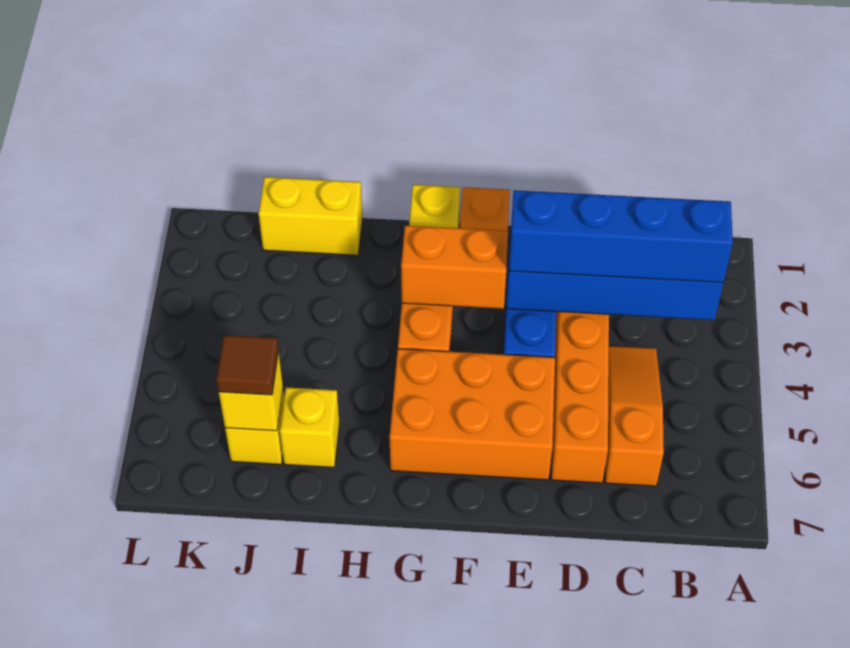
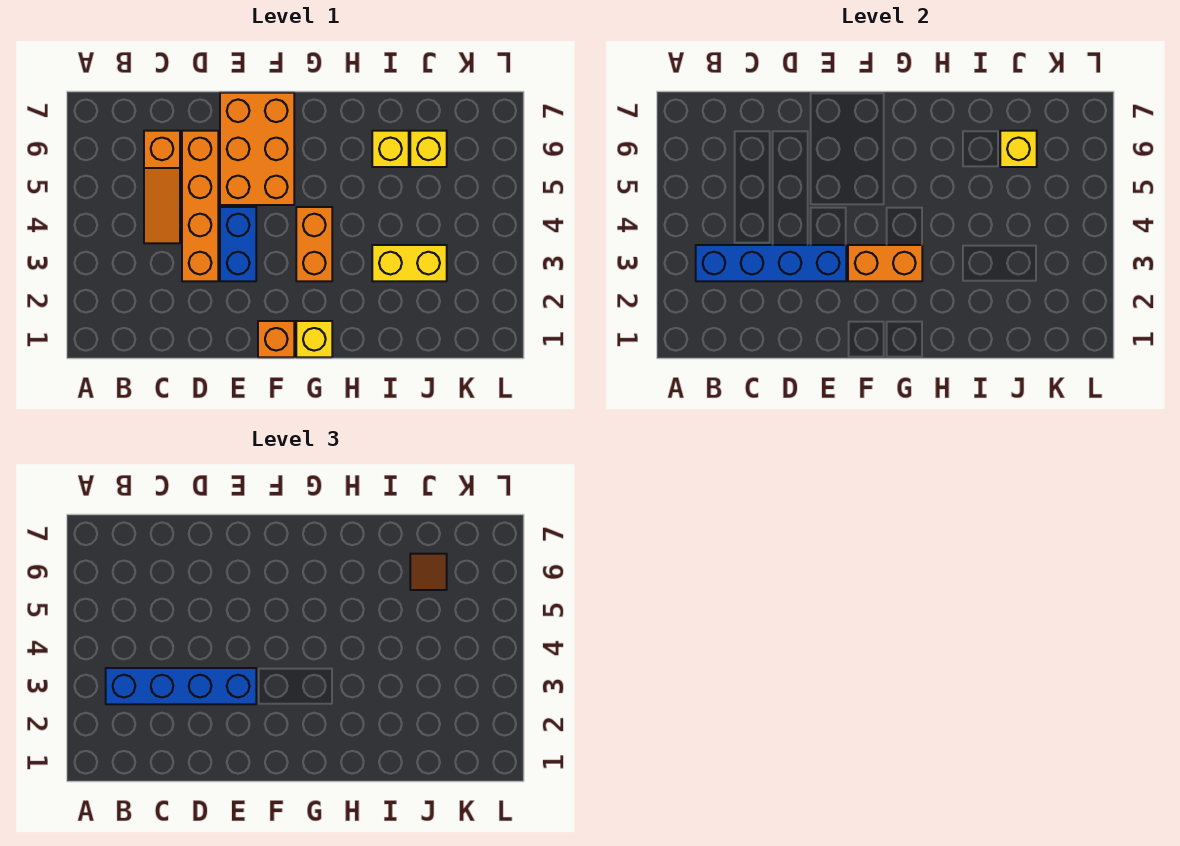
orange 2x3 brick [390,349,555,480] -> orange 2x3 brick turned to [220,93,294,205]
yellow 1x2 brick [259,177,362,255] -> yellow 1x2 brick moved to [372,245,447,281]

